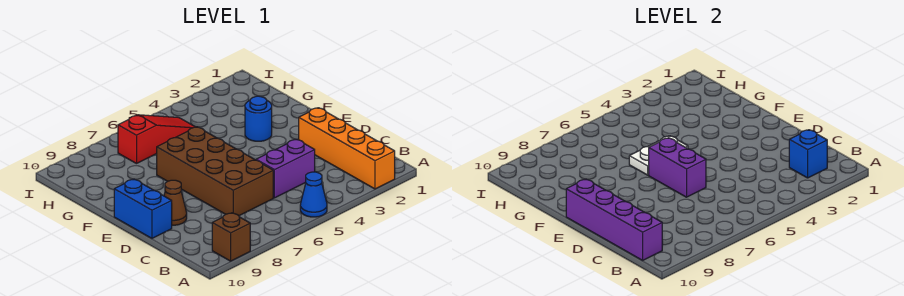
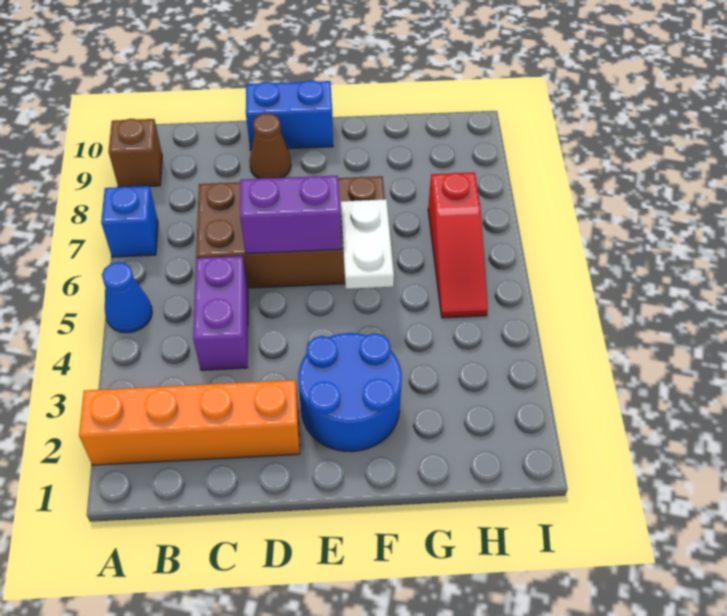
blue 1x1 brick [789,130,827,178] -> blue 1x1 brick moved to [101,186,158,257]
purple 1x4 brick [566,179,662,260] -> none
blue 1x1 round brick [245,96,272,141] -> blue 2x2 round brick [298,333,402,452]

